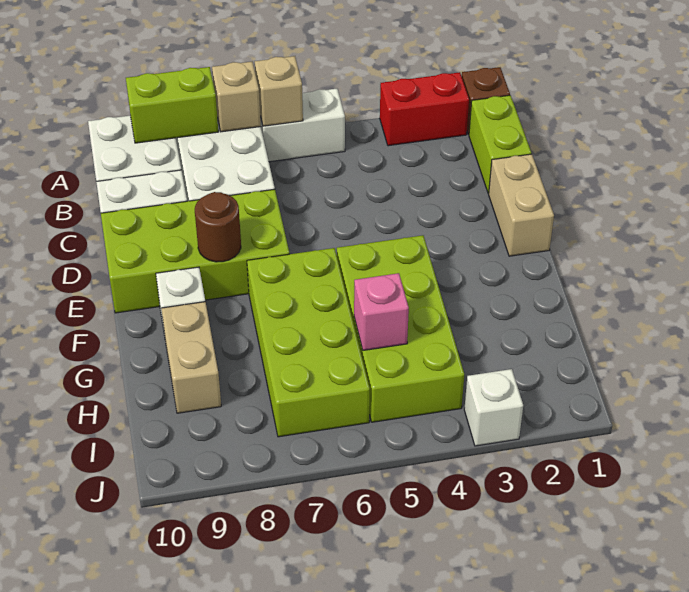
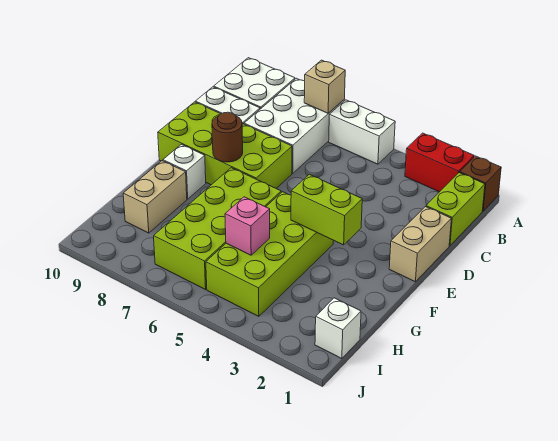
tan 1x1 brick [255,56,303,126] -> none
lime 1x2 brick [126,67,218,143] -> lime 1x2 brick moved to [291,174,362,245]
white 1x1 brick [464,369,523,446] -> white 1x1 brick moved to [315,298,361,359]

